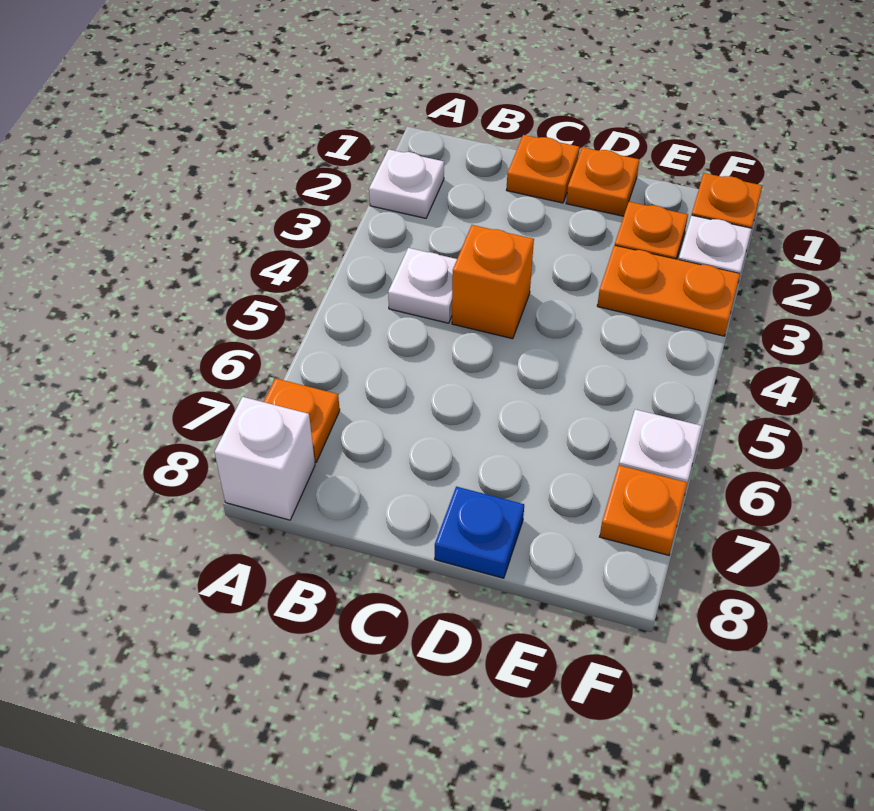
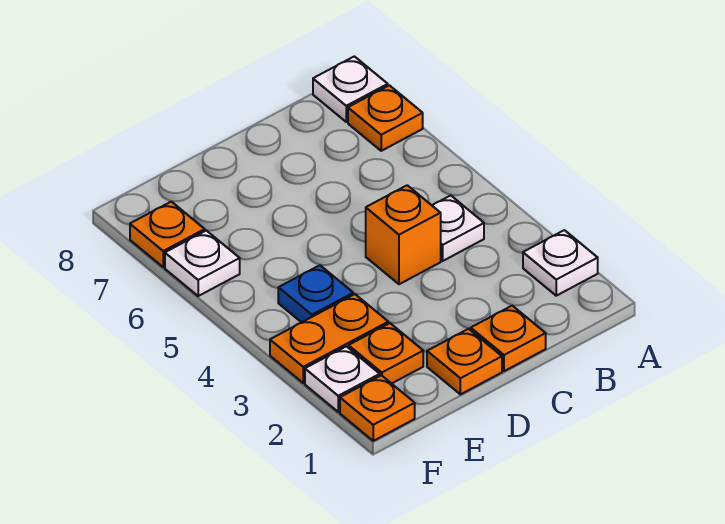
white 1x1 brick [215,397,315,520] -> white 1x1 plate [313,56,388,122]
blue 1x1 plate [435,487,524,578] -> blue 1x1 plate moved to [278,265,353,322]

